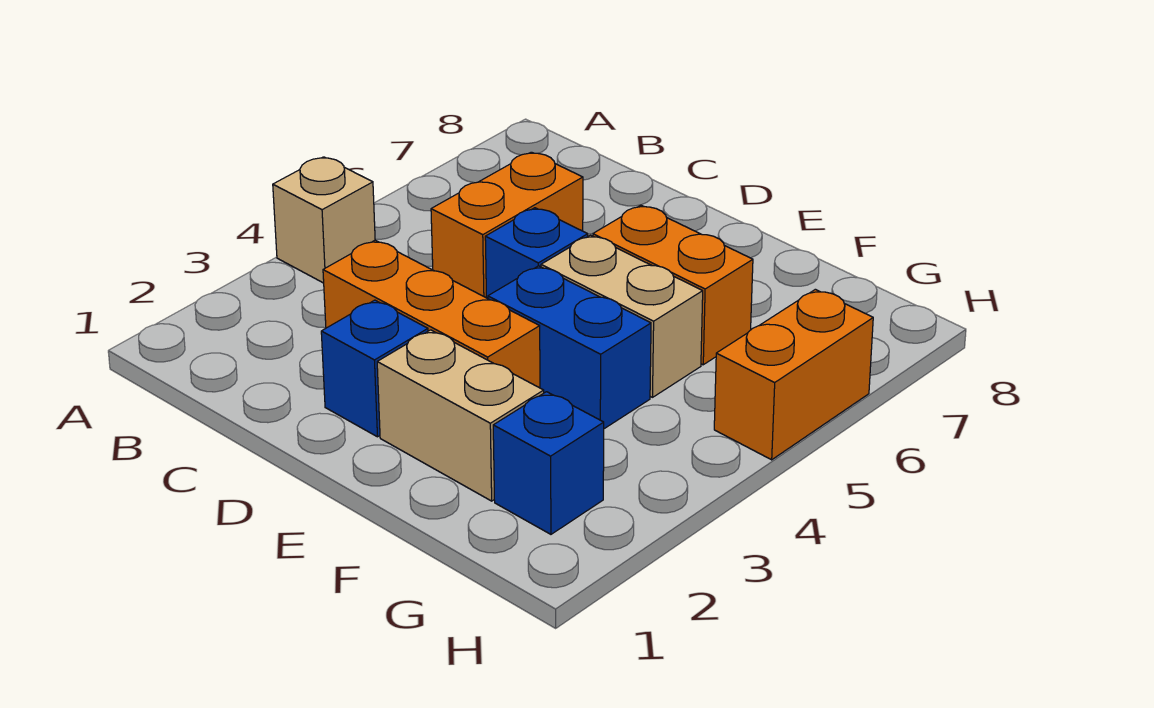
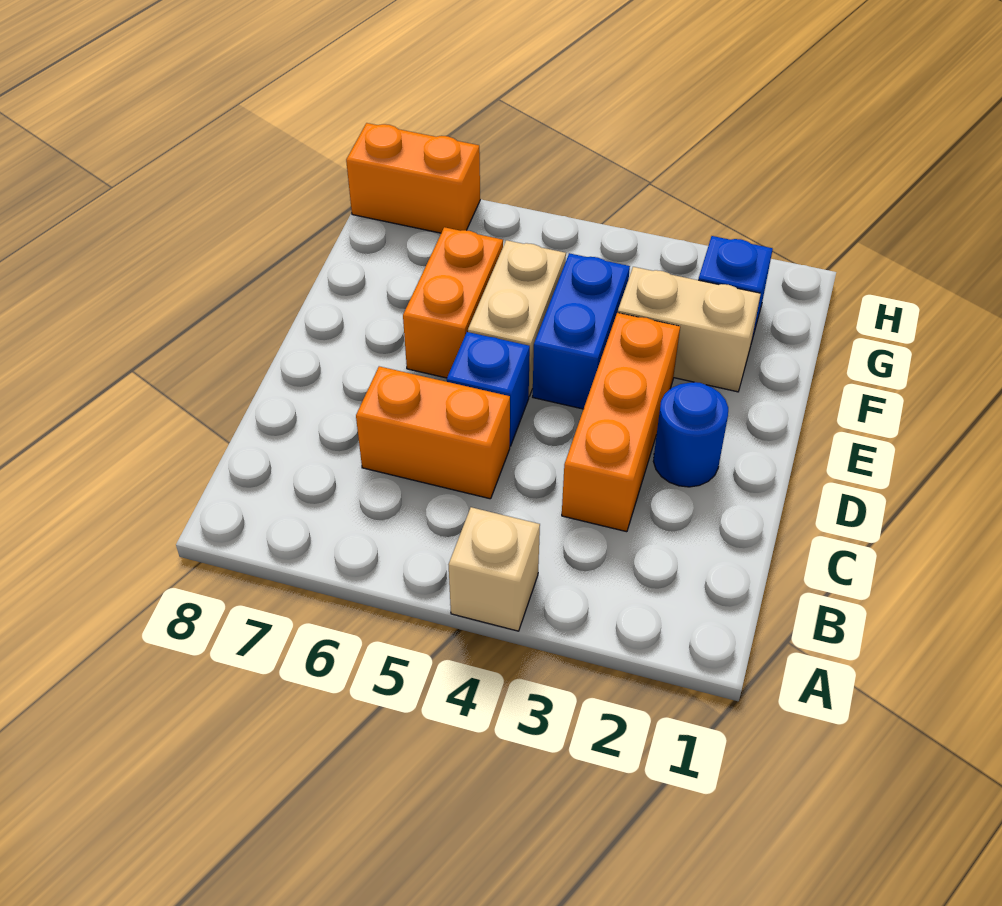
blue 1x1 brick [321,300,428,437] -> blue 1x1 round brick [653,382,728,487]
tan 1x2 brick [377,330,544,501] -> tan 1x2 brick turned to [618,267,761,392]
orange 1x2 brick [714,289,873,460] -> orange 1x2 brick moved to [346,123,480,233]

